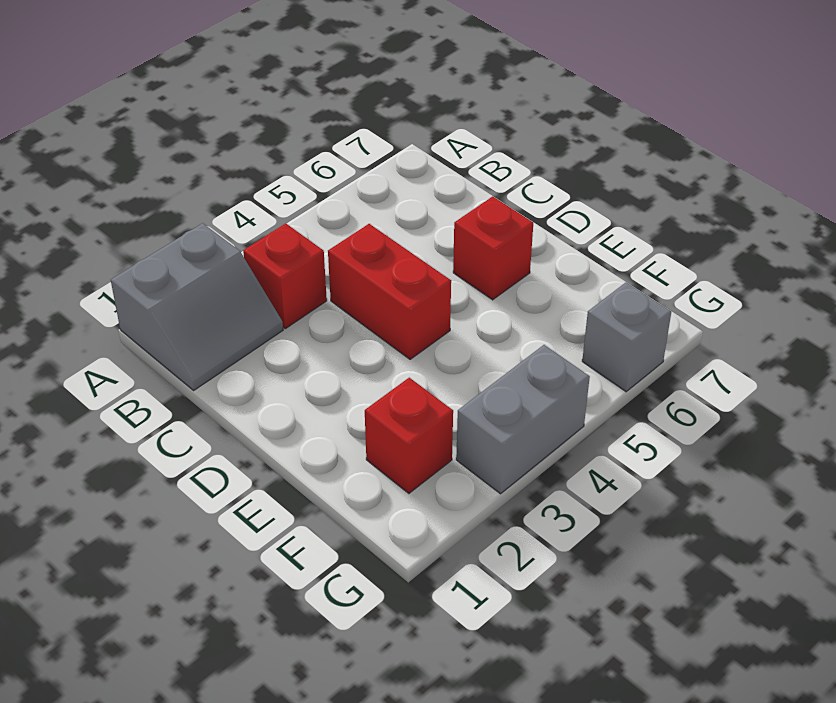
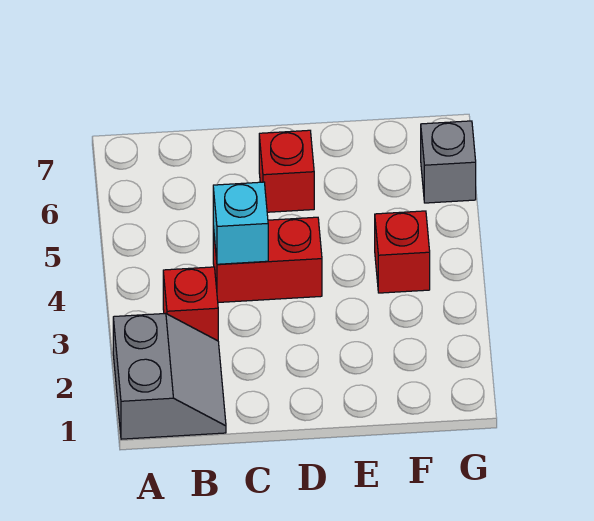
none -> cyan 1x1 brick [213,182,268,264]
red 1x1 brick [365,378,453,493] -> red 1x1 brick moved to [375,211,430,293]
grey 1x2 brick [456,345,590,494] -> none

